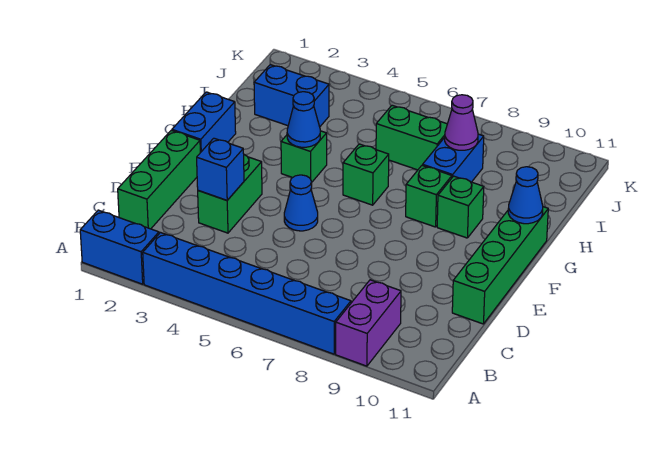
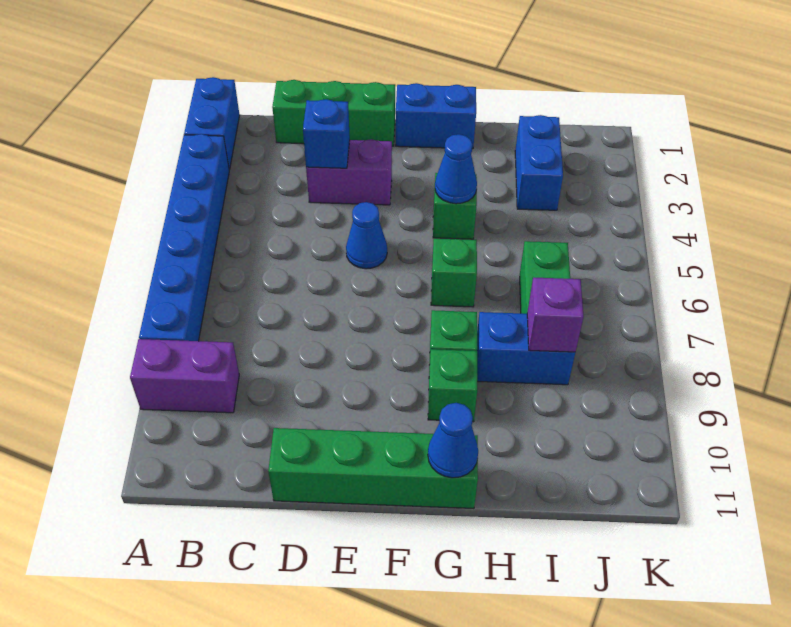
green 1x2 brick [198,155,262,233] -> purple 1x2 brick [306,139,392,205]
purple 1x1 cone [445,95,478,150] -> purple 1x1 brick [527,278,584,352]

